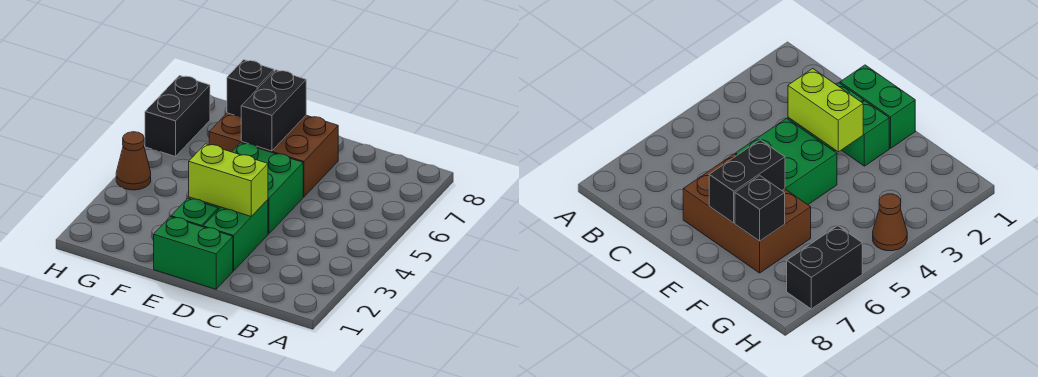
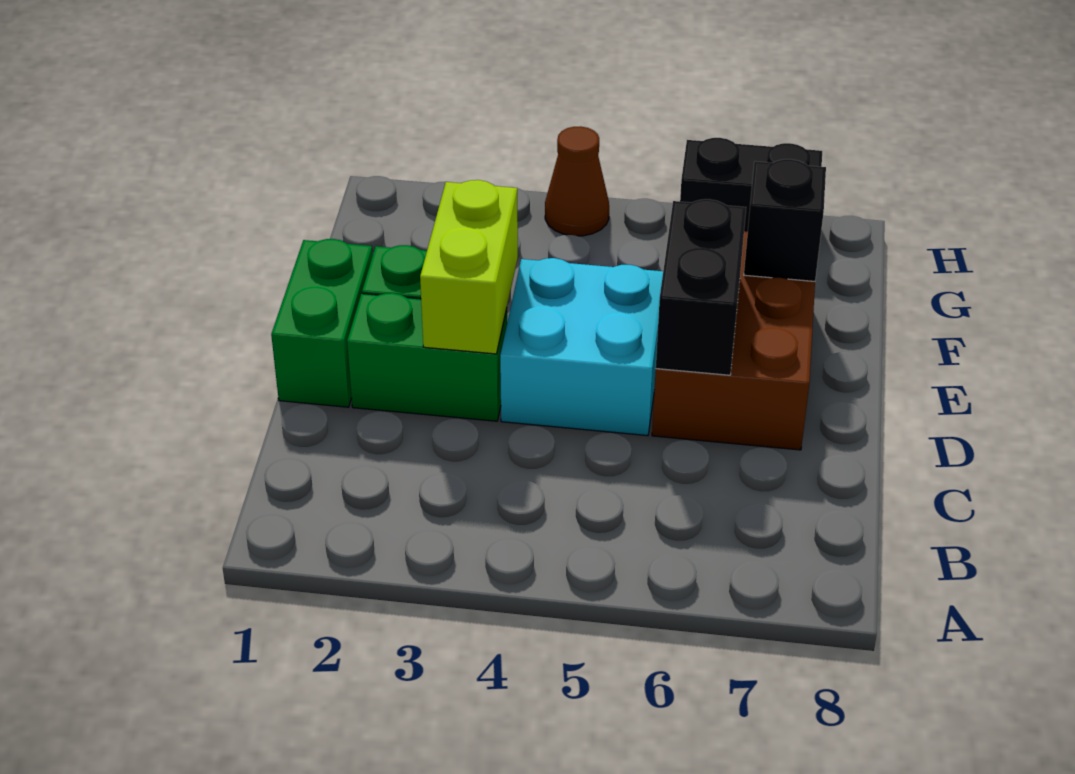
green 2x2 brick [206,143,303,234] -> cyan 2x2 brick [500,258,663,436]
black 1x2 brick [241,70,306,151] -> black 1x2 brick turned to [656,199,746,375]

